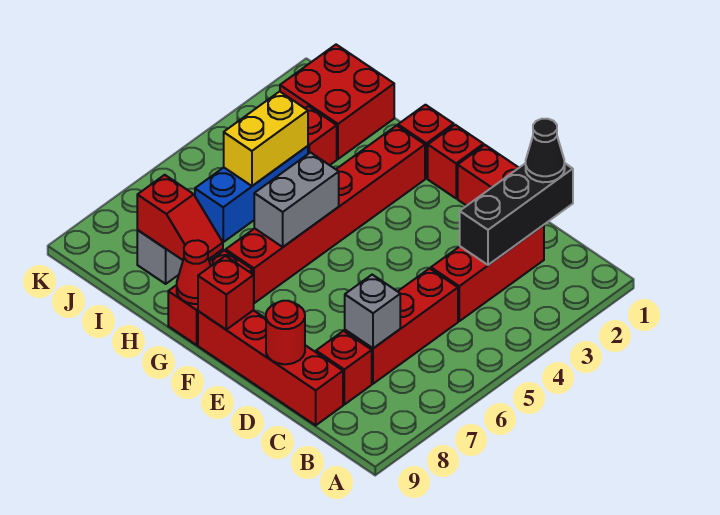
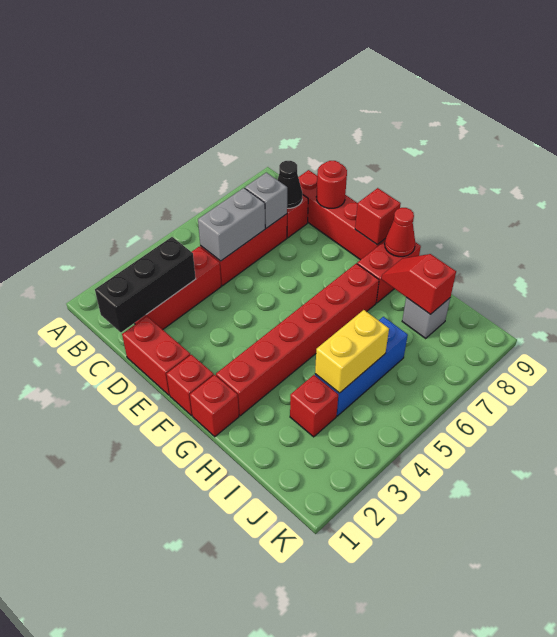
black 1x1 cone [526,119,565,182] -> black 1x1 cone moved to [278,161,302,208]
grey 1x2 brick [254,153,339,247] -> grey 1x2 brick moved to [198,188,265,261]
red 2x2 brick [280,45,394,159] -> none

